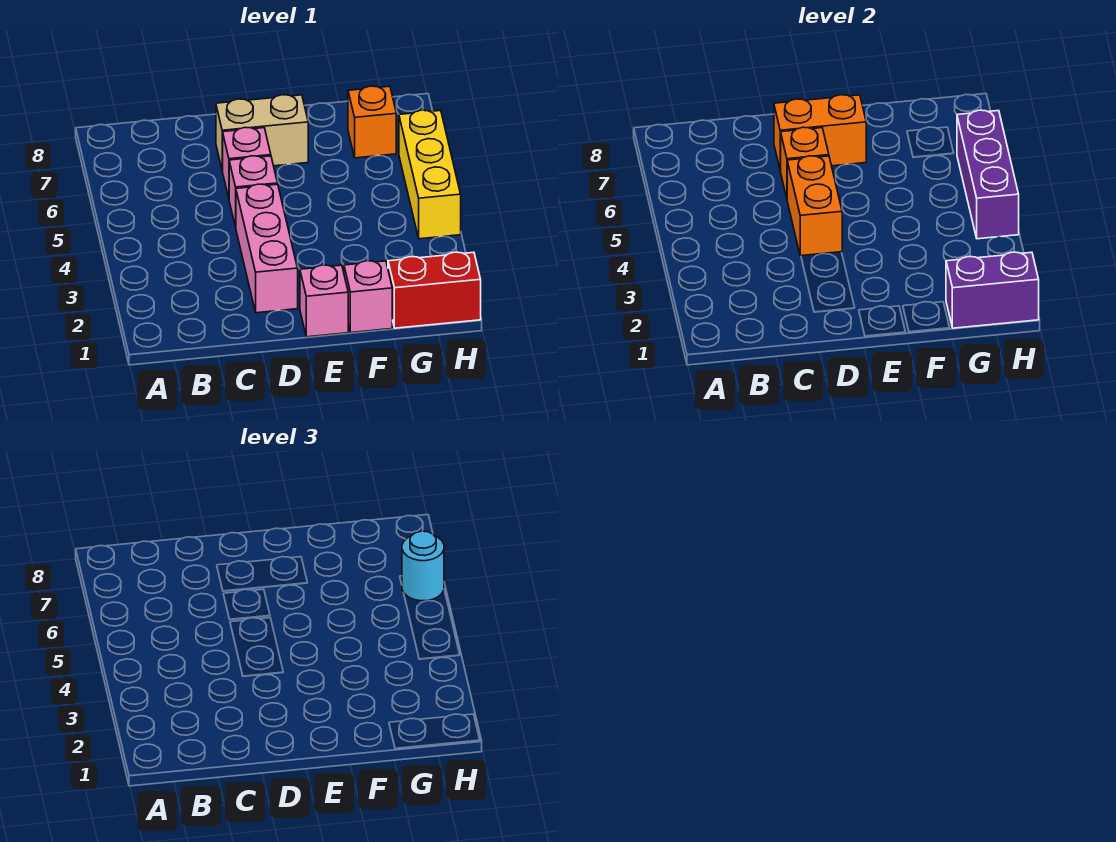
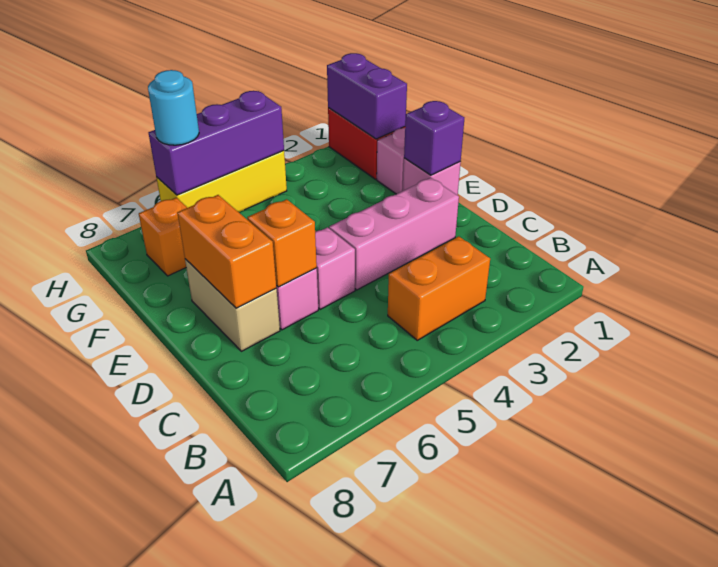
orange 1x2 brick [787,156,842,256] -> orange 1x2 brick moved to [388,236,490,340]
none -> purple 1x1 brick [404,101,464,175]

